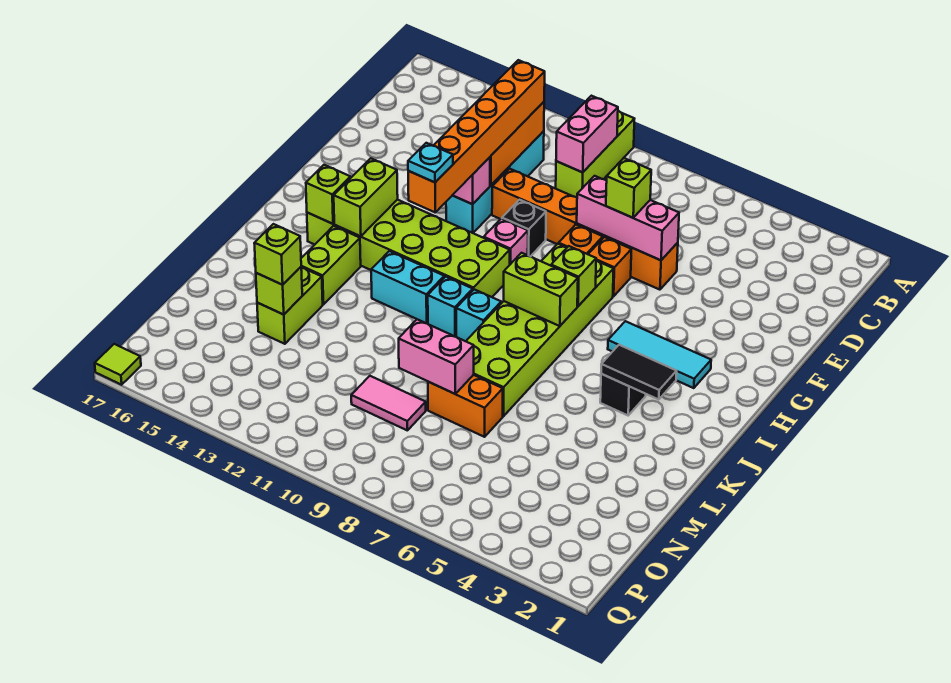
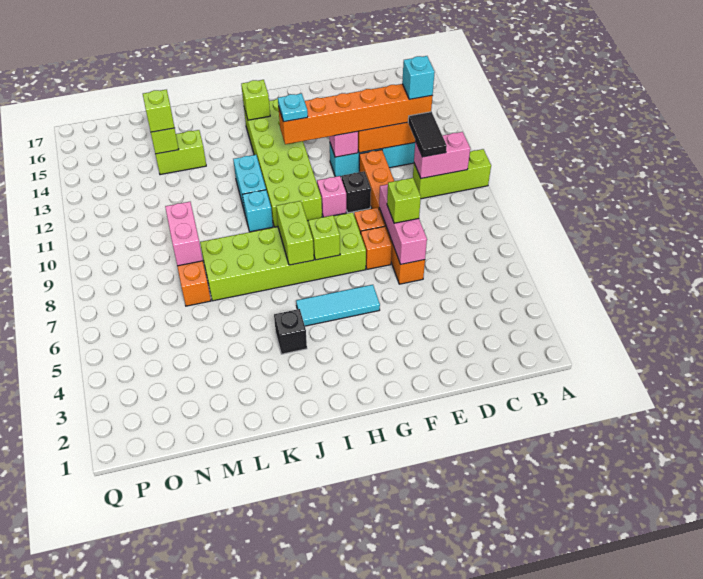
cyan 1x3 tile [608,321,711,388] -> cyan 1x3 tile turned to [296,285,380,326]
lime 1x2 brick [334,158,398,236] -> none
black 1x2 tile [601,345,677,400] -> black 1x2 tile moved to [408,112,447,157]
cyan 1x1 brick [456,289,501,341] -> cyan 1x1 brick moved to [402,56,435,99]
lime 1x2 brick [301,226,361,304] -> none
pink 1x2 tile [351,376,426,431] -> none
lime 1x1 tile [95,344,141,385] -> none

